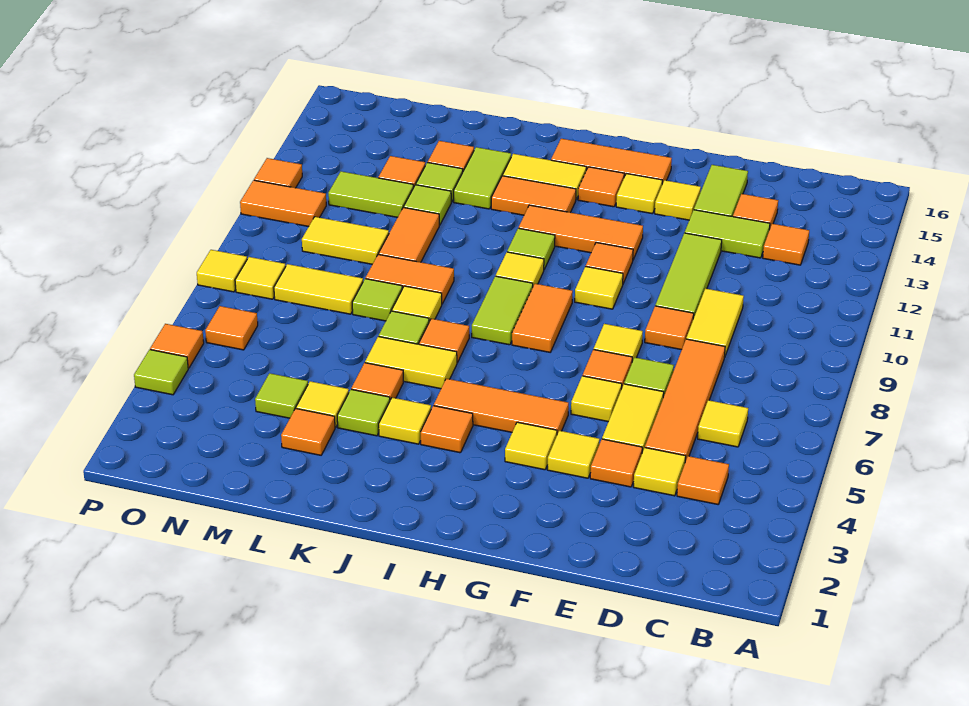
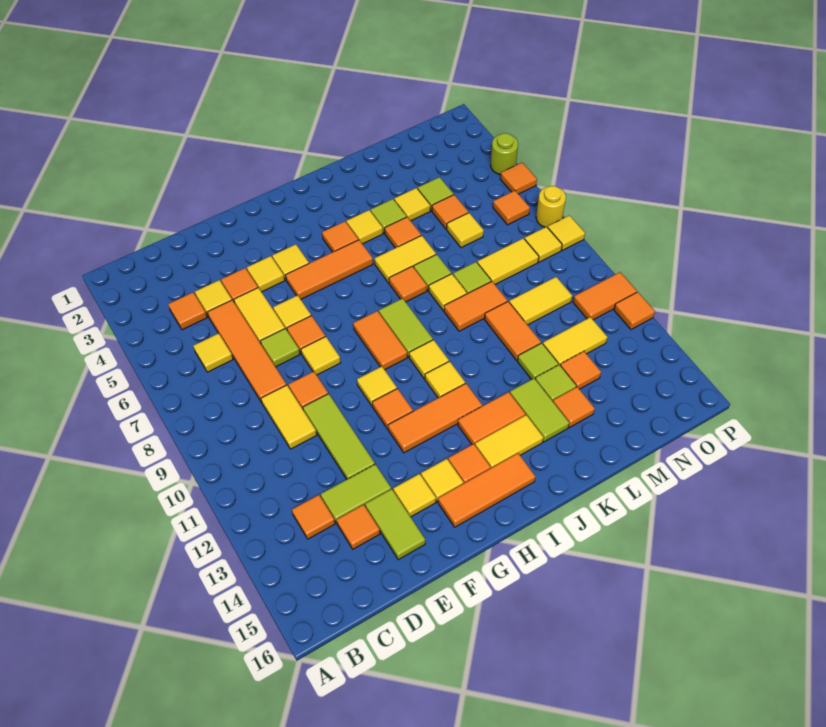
lime 1x1 tile [507,228,555,269] -> yellow 1x1 tile [425,361,465,398]
orange 1x1 tile [281,408,335,455] -> orange 1x1 tile moved to [432,195,468,229]
none -> yellow 1x1 tile [447,213,484,248]
lime 1x2 tile [328,171,414,217] -> yellow 1x2 tile [543,317,607,365]
lime 1x1 tile [134,350,188,395] -> lime 1x1 round brick [491,133,518,175]
none -> yellow 1x1 round brick [536,186,566,227]

